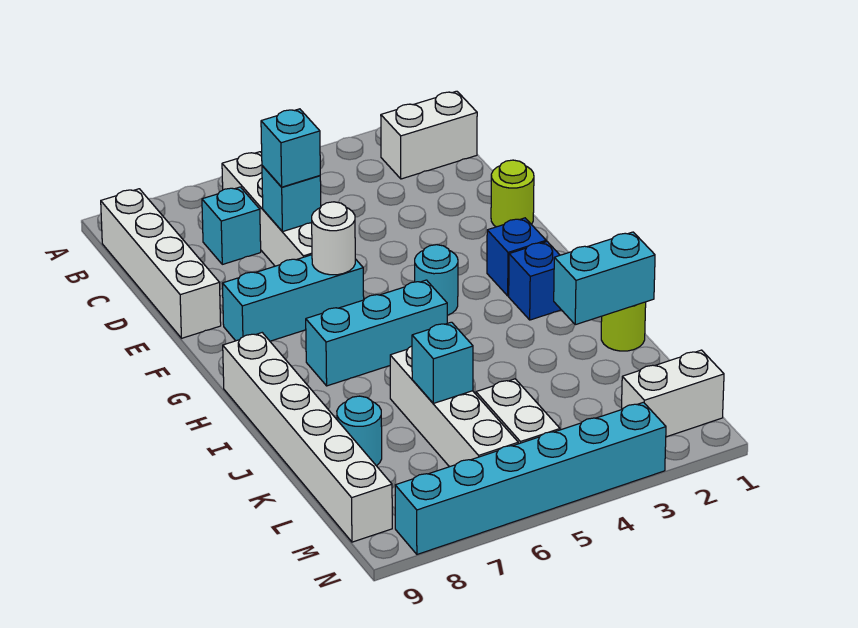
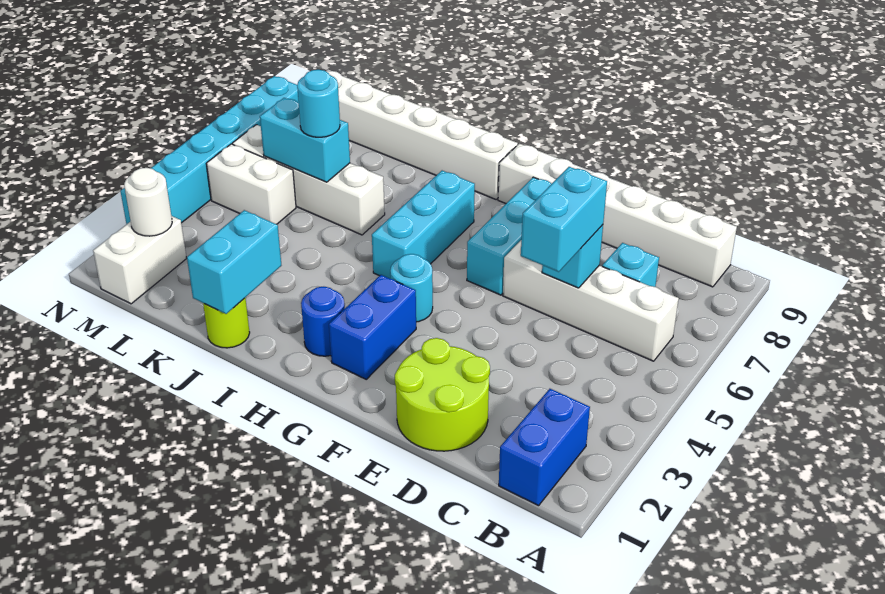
white 1x2 brick [381,91,477,179] -> blue 1x2 brick [499,389,590,506]
white 1x4 brick [101,189,221,338] -> white 1x6 brick [498,144,737,287]
cyan 1x1 brick [261,109,320,187] -> cyan 1x2 brick [521,167,607,272]
lime 1x1 round brick [491,160,534,227] -> lime 2x2 round brick [395,338,490,451]
white 1x1 round brick [312,202,355,275] -> white 1x1 round brick moved to [124,168,172,236]
blue 1x1 brick [487,218,546,296] -> blue 1x2 brick [329,275,416,379]
blue 1x1 brick [509,242,561,320] -> blue 1x1 round brick [301,287,345,356]
cyan 1x1 brick [412,322,473,403] -> cyan 1x2 brick [260,98,350,182]
cyan 1x1 round brick [337,396,382,466] -> cyan 1x1 round brick moved to [297,70,340,137]

